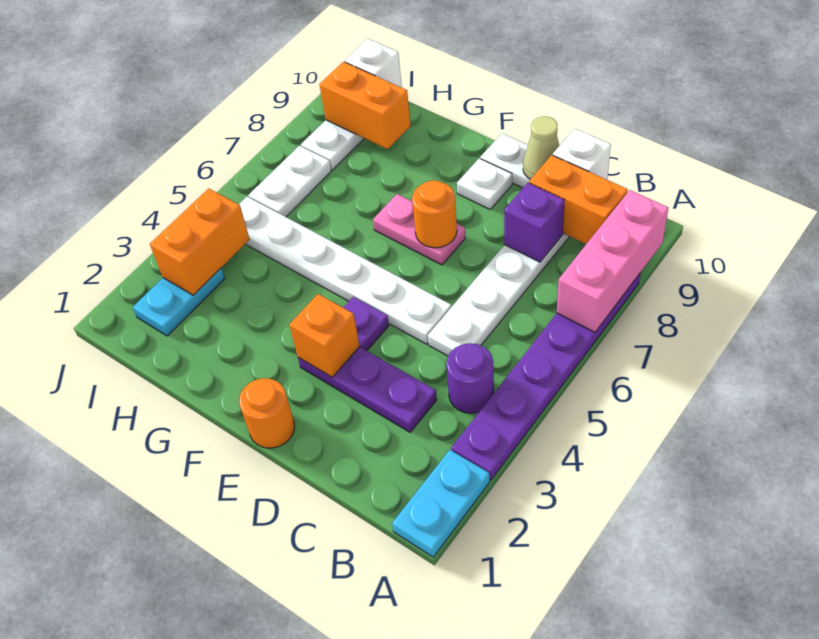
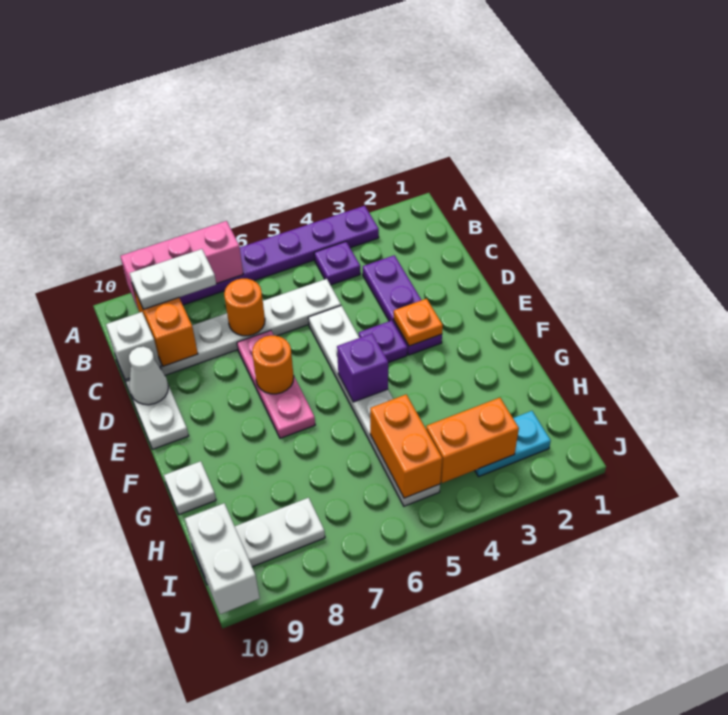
cyan 1x2 plate [392,450,490,557] -> none
purple 1x1 round brick [446,343,494,413] -> purple 1x1 plate [314,242,360,285]
purple 1x1 brick [504,183,565,262] -> purple 1x1 brick moved to [337,333,388,402]
tan 1x1 cone [523,116,560,179] -> white 1x1 cone [129,347,168,405]
orange 1x1 round brick [239,378,295,448] -> orange 1x1 round brick moved to [224,279,265,336]
orange 1x1 brick [289,294,360,377] -> orange 1x1 plate [393,299,443,346]
pink 1x2 plate [373,194,465,265] -> pink 1x3 plate [237,330,315,438]
white 1x1 plate [457,158,512,209] -> white 1x1 plate moved to [164,461,216,514]
orange 1x2 brick [319,62,411,149] -> orange 1x2 brick moved to [370,395,442,498]
white 1x2 plate [248,146,331,217] -> white 1x2 plate moved to [130,249,216,309]
white 1x1 brick [345,39,402,88] -> white 1x2 brick [185,503,260,614]

